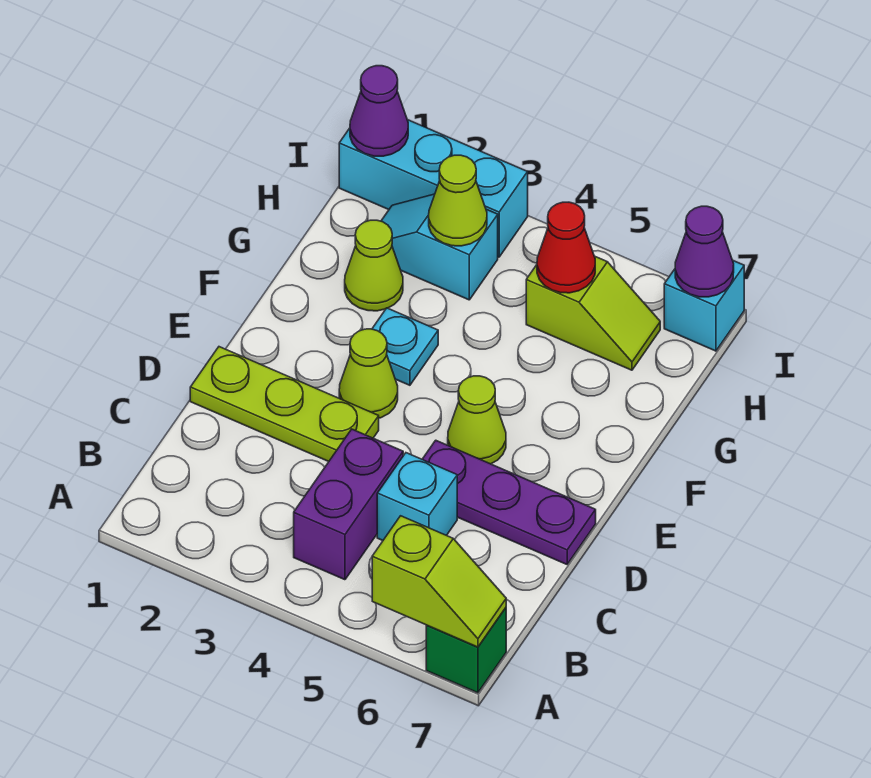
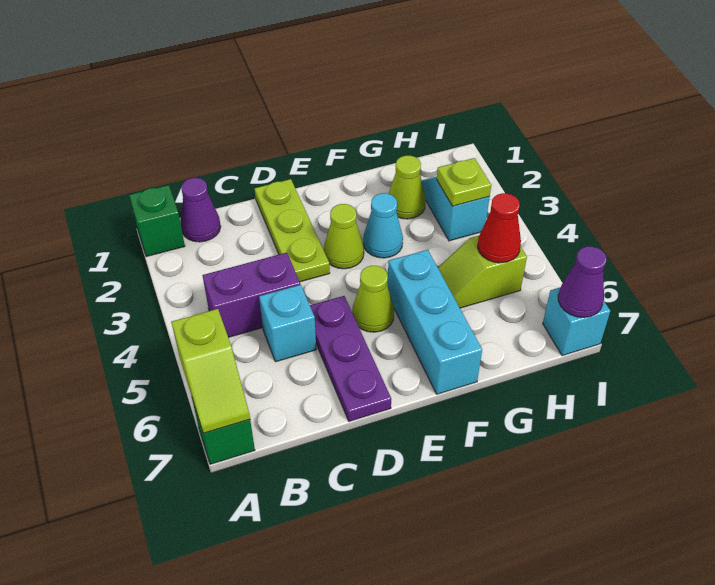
none -> green 1x1 brick [129,185,185,257]
cyan 1x1 plate [372,308,438,385] -> cyan 1x1 cone [363,193,403,258]
lime 1x1 cone [429,155,487,246] -> lime 1x1 plate [437,158,491,206]
lime 1x2 slope [526,256,660,370] -> lime 1x2 slope turned to [438,236,527,308]
cyan 1x3 brick [339,120,528,257] -> cyan 1x3 brick moved to [388,250,482,394]
purple 1x1 cone [350,66,408,156] -> purple 1x1 cone moved to [181,178,221,242]

